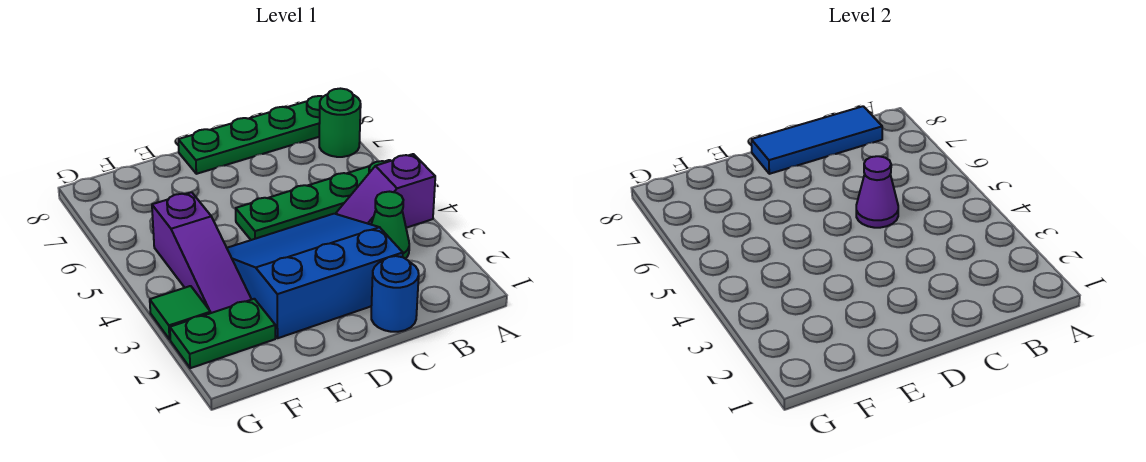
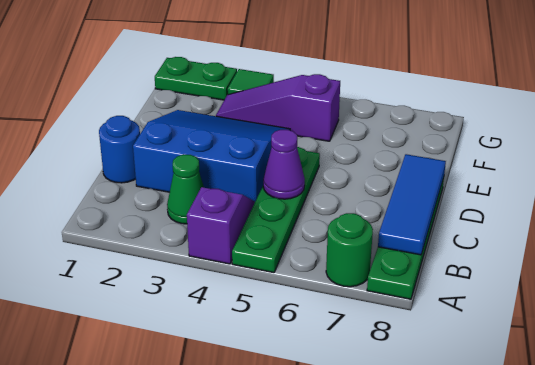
blue 3x3 slope [227,214,403,338] -> blue 3x3 slope turned to [133,110,290,201]
green 1x2 plate [170,299,275,368] -> green 1x2 plate turned to [155,57,237,100]

